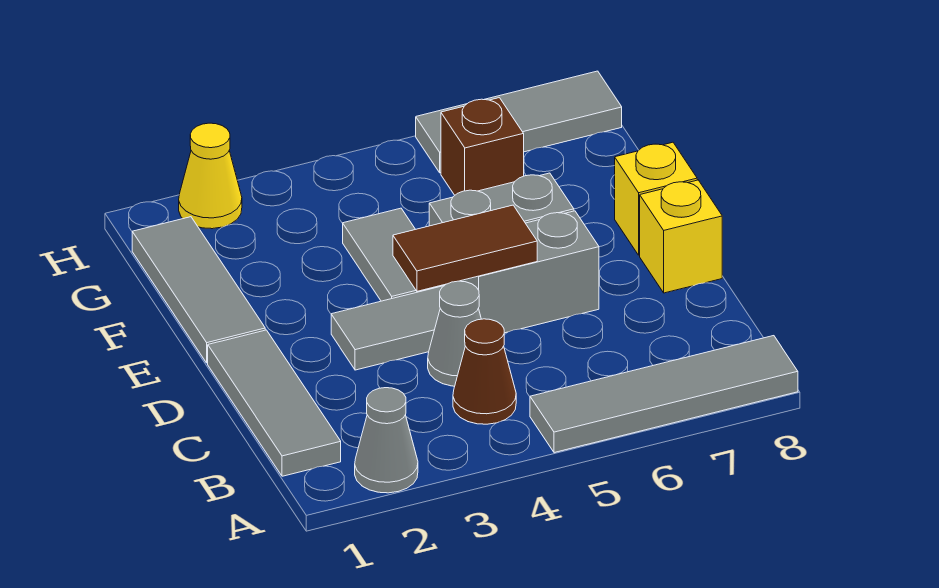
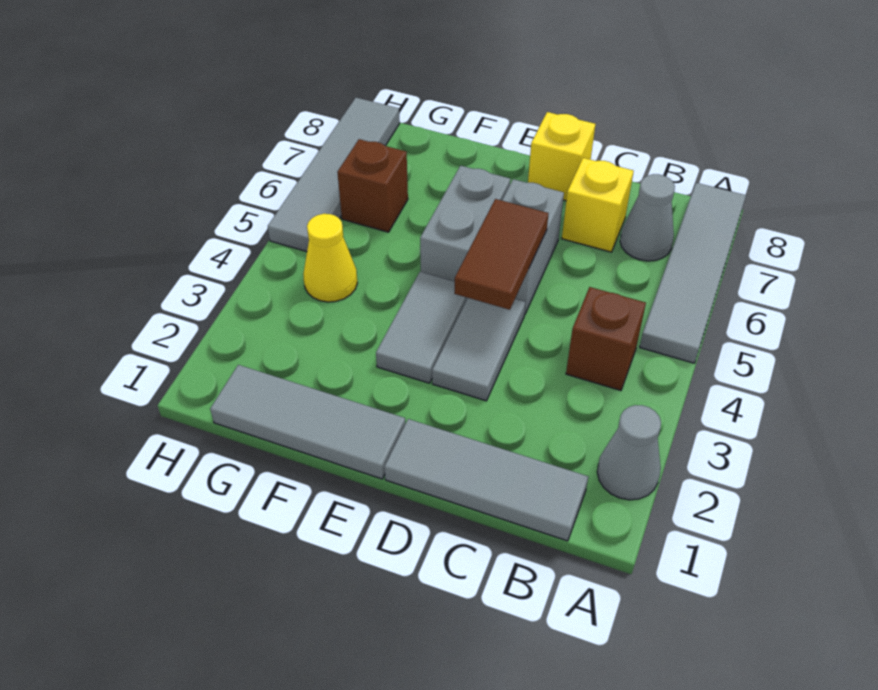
brown 1x1 cone [453,319,516,424] -> brown 1x1 brick [566,287,646,390]
grey 1x1 cone [428,281,481,386] -> grey 1x1 cone moved to [620,174,675,261]
grey 1x2 tile [343,208,446,301] -> grey 1x2 tile turned to [376,272,468,383]
yellow 1x1 brick [615,142,697,255] -> yellow 1x1 brick moved to [562,158,634,252]
yellow 1x1 cone [179,123,242,229] -> yellow 1x1 cone moved to [303,214,357,302]
grey 1x3 tile [416,71,622,173] -> grey 1x4 tile [268,98,400,252]

